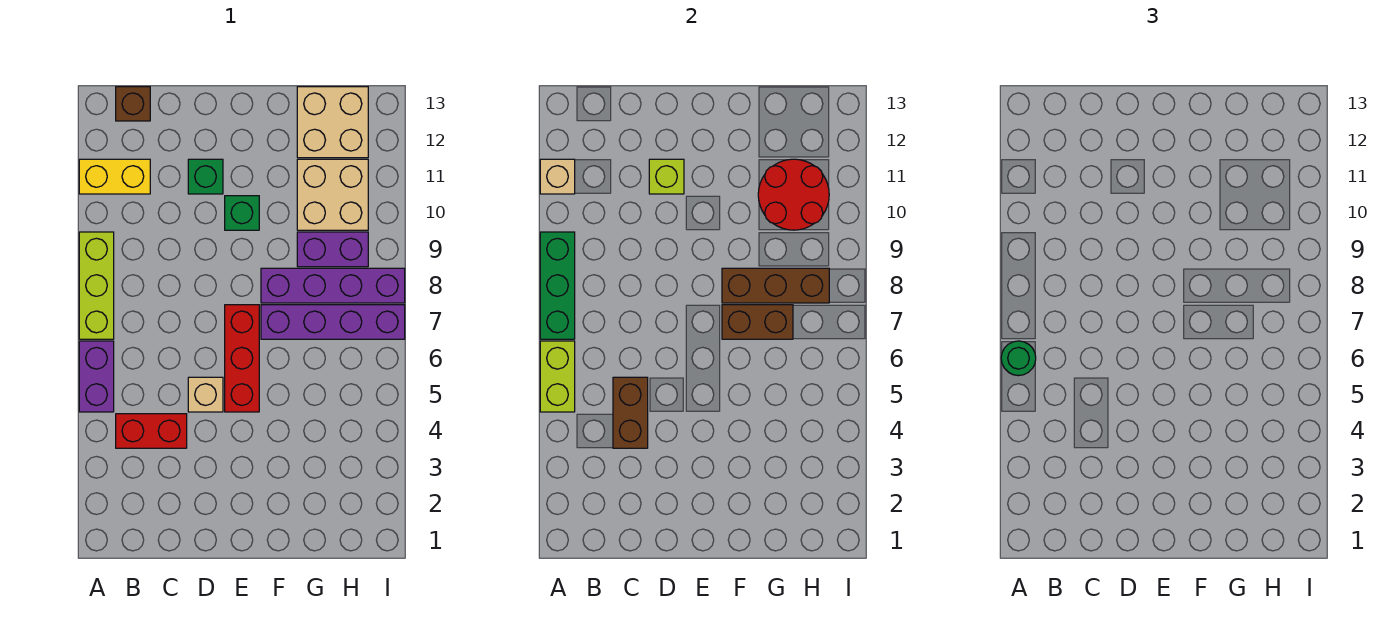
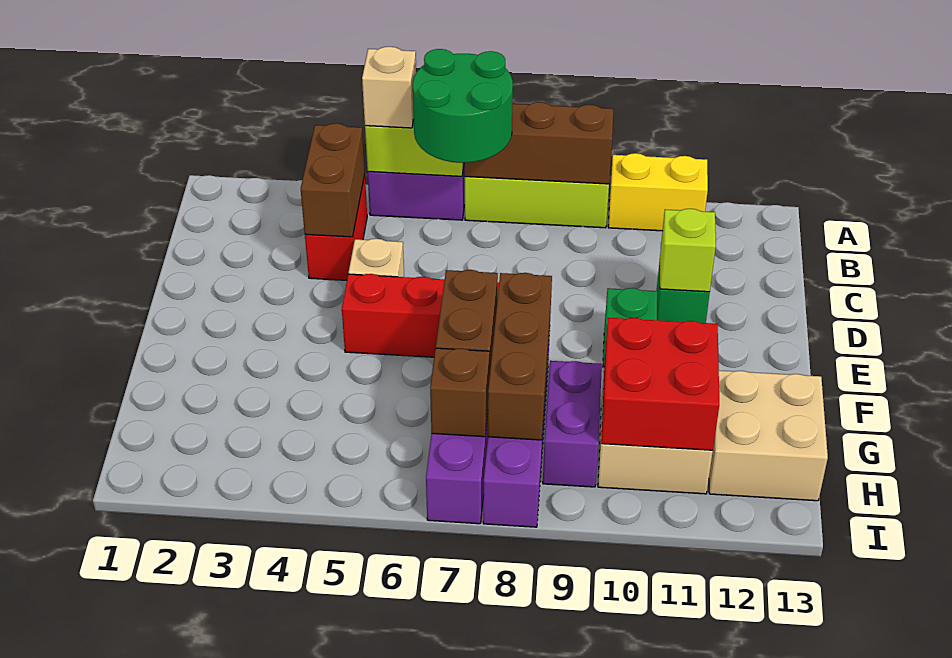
green 1x1 round brick [1001,341,1036,376] -> green 2x2 round brick [413,49,513,163]
green 1x3 brick [540,232,575,339] -> brown 1x3 brick [465,102,613,184]
yellow 1x2 brick [79,159,150,194] -> yellow 1x2 brick turned to [608,153,708,231]
tan 1x1 brick [540,159,575,194] -> tan 1x1 brick moved to [362,47,416,128]
brown 1x1 brick [116,87,150,121] -> brown 1x1 brick moved to [430,348,490,437]
brown 1x2 brick [613,377,648,448] -> brown 1x2 brick turned to [301,123,365,237]
red 2x2 round brick [758,159,829,230] -> red 2x2 brick [601,318,719,451]

